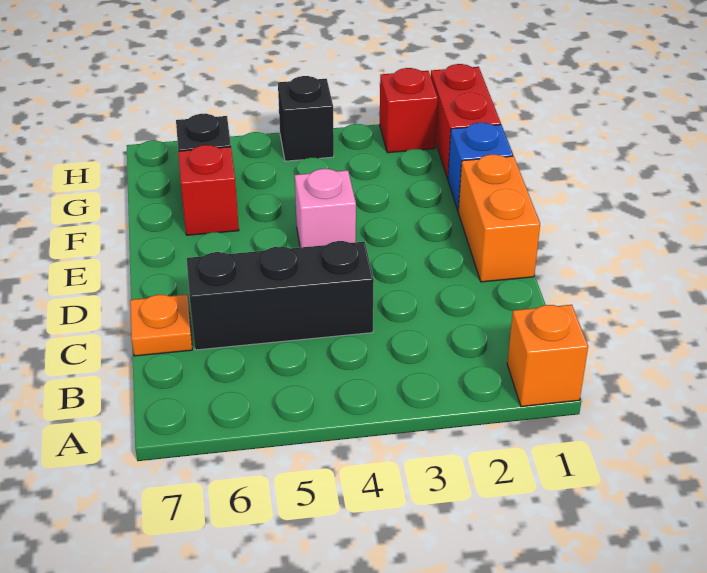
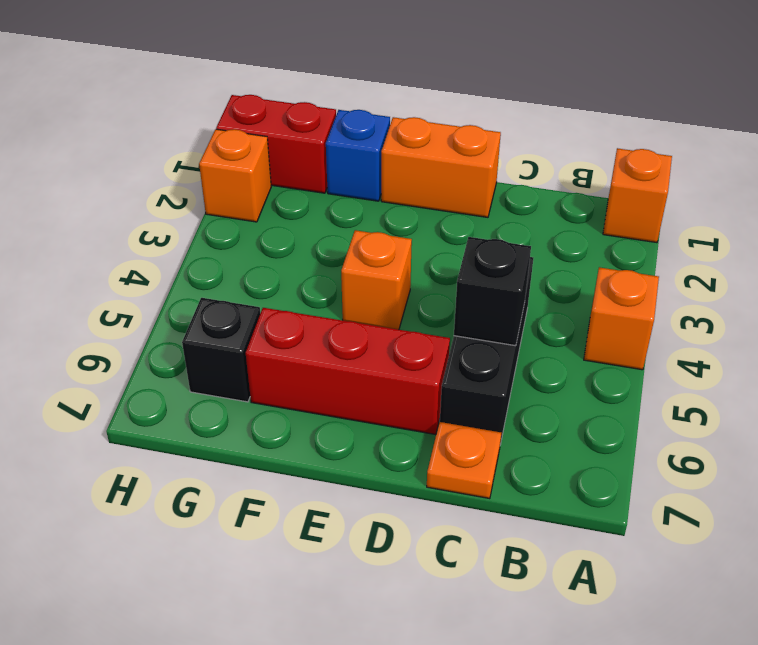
none -> orange 1x1 brick [584,267,659,370]
pink 1x1 brick [295,169,356,247] -> orange 1x1 brick [341,230,412,330]
red 1x1 brick [178,145,239,235] -> red 1x3 brick [246,308,450,434]
red 1x1 brick [380,68,438,153] -> orange 1x1 brick [199,129,271,222]
black 1x1 brick [278,76,334,161] -> black 1x1 brick moved to [454,237,531,346]

